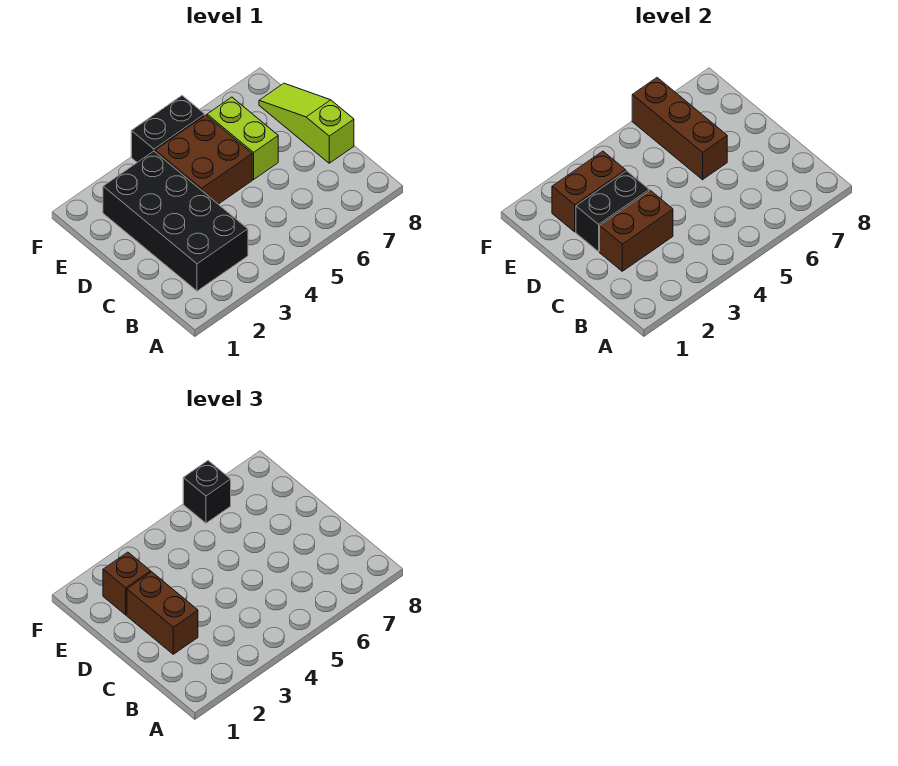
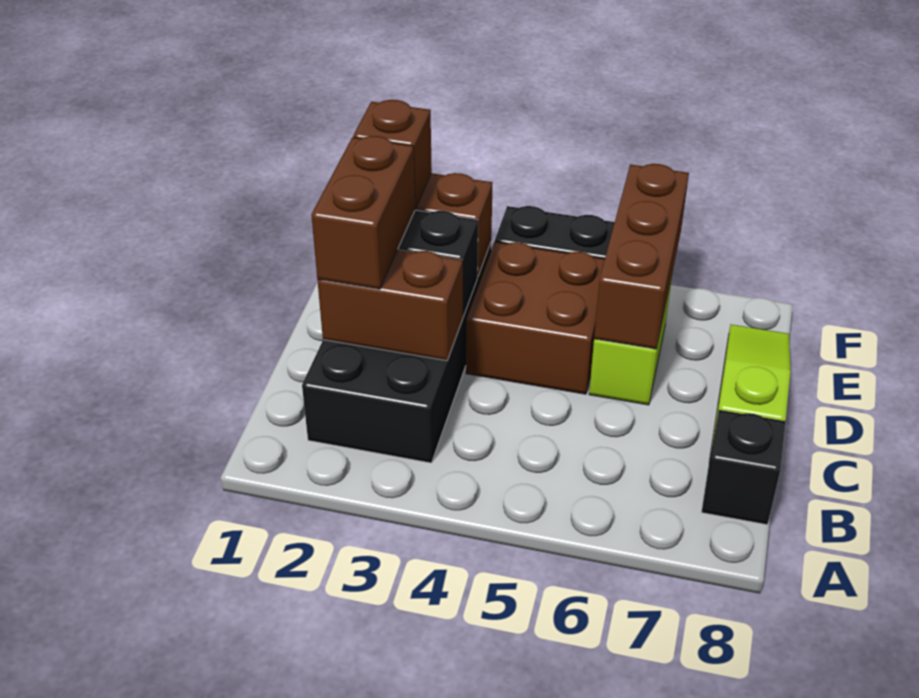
black 1x1 brick [183,461,231,523] -> black 1x1 brick moved to [702,410,786,525]

